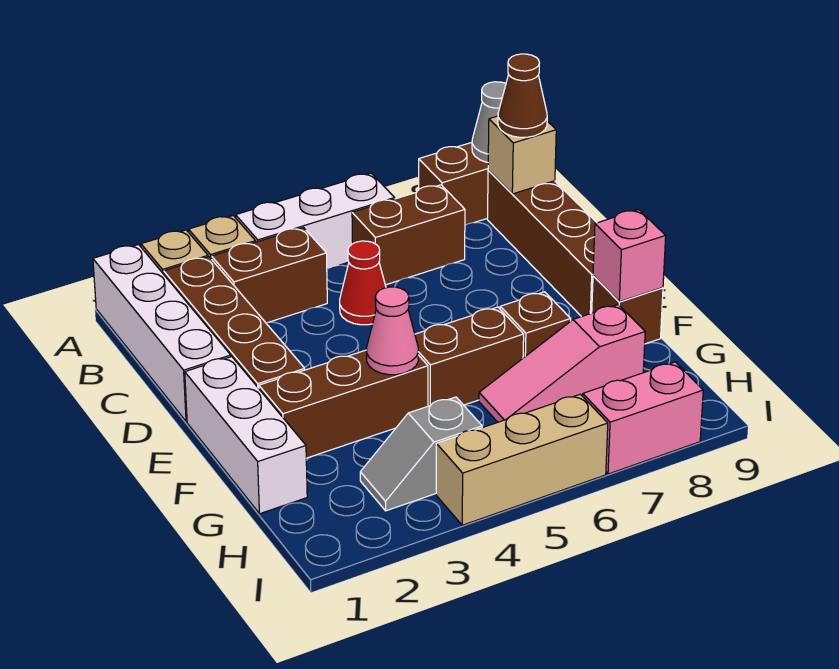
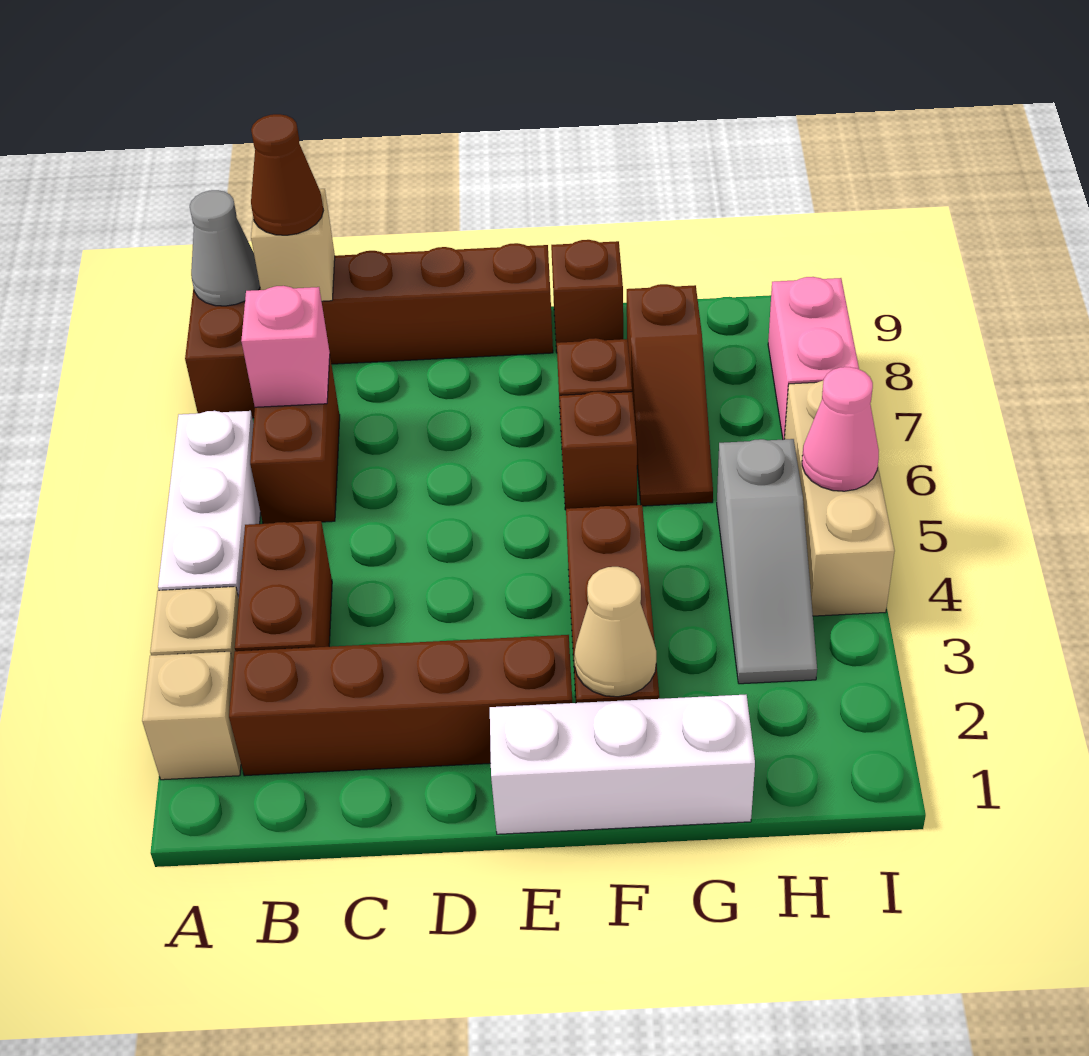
white 1x4 brick [93,245,231,422] -> none
red 1x1 cone [340,241,386,325] -> none
none -> tan 1x1 cone [574,567,656,697]
pink 1x1 cone [366,287,418,375] -> pink 1x1 cone moved to [802,367,879,491]
brown 1x2 brick [415,307,524,406] -> brown 1x1 brick [560,391,637,510]
pink 1x1 brick [593,210,666,302] -> pink 1x1 brick moved to [241,286,330,407]
pink 1x3 slope [479,305,645,422] -> brown 1x3 slope [627,284,713,506]
grey 1x2 slope [360,397,482,511] -> grey 1x3 slope [717,439,817,684]

